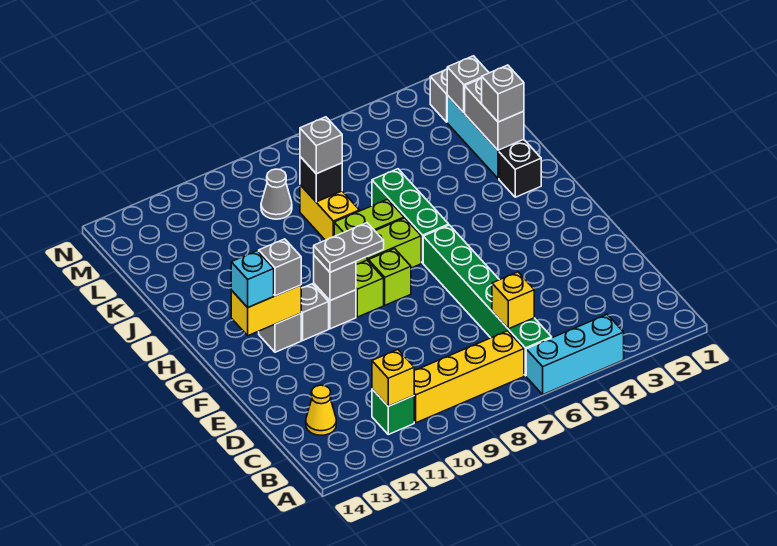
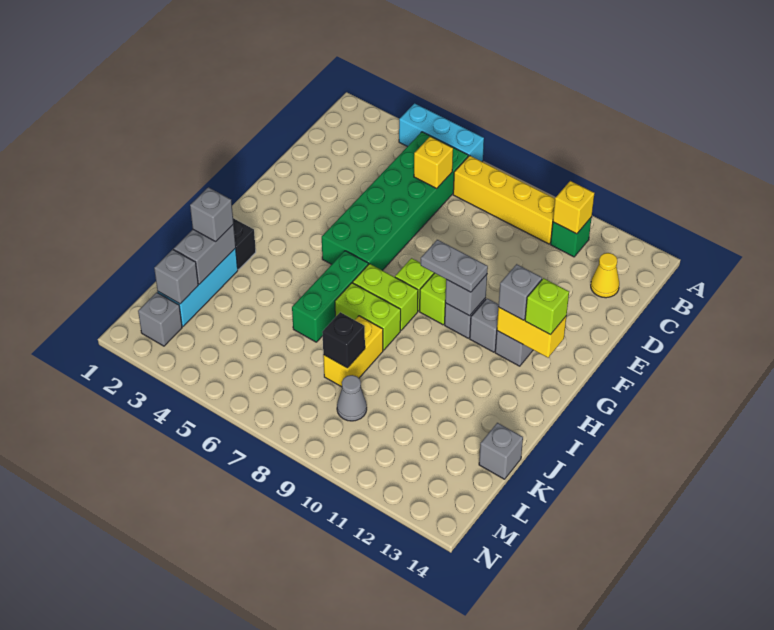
green 1x6 brick [423,225,552,376] -> green 2x6 brick [322,132,468,270]
cyan 1x1 brick [231,251,274,308] -> lime 1x1 brick [525,278,569,335]
grey 1x1 brick [300,117,342,174] -> grey 1x1 brick moved to [479,423,523,479]

